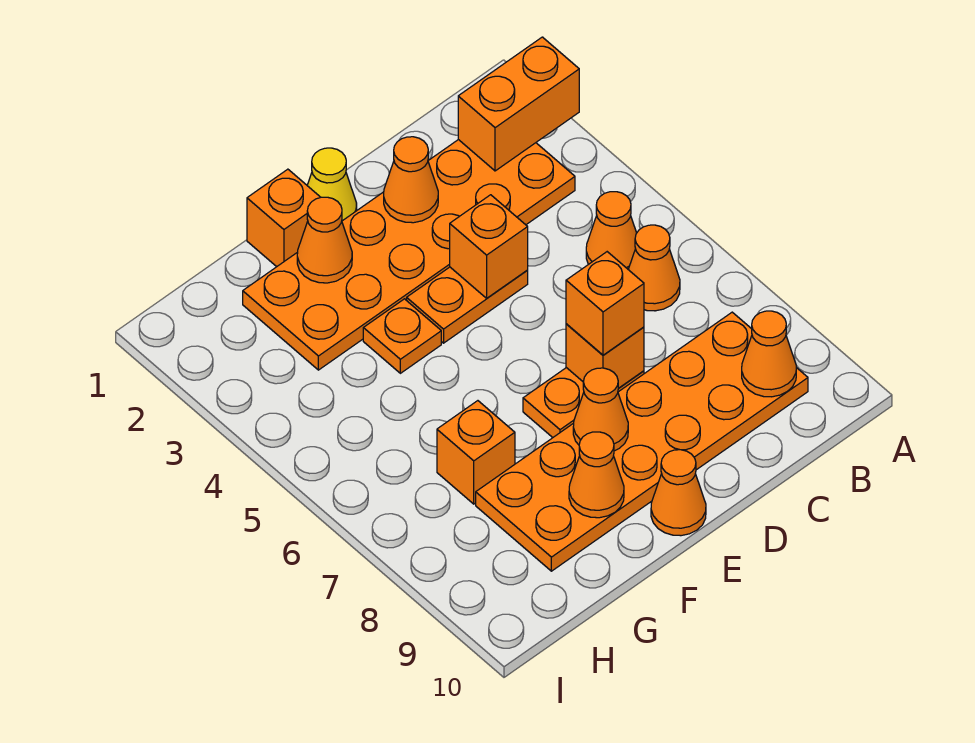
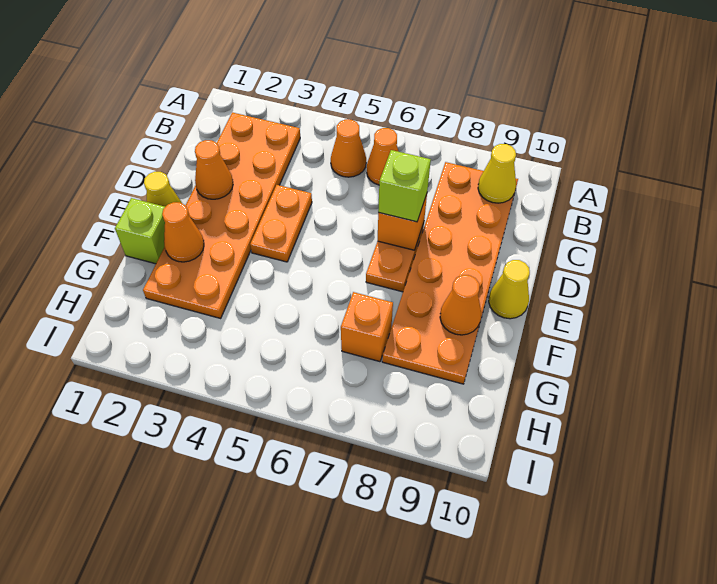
orange 1x2 brick [458,37,579,171] -> none
orange 1x1 cone [742,311,796,397] -> yellow 1x1 cone [478,144,516,203]
orange 1x1 brick [450,195,528,298] -> none
orange 1x1 brick [566,252,644,355] -> lime 1x1 brick [378,150,431,222]
orange 1x1 cone [573,368,628,451] -> none
orange 1x1 cone [651,450,706,536] -> yellow 1x1 cone [489,260,530,319]
orange 1x1 brick [247,169,321,267] -> lime 1x1 brick [115,198,165,264]
orange 1x1 plate [363,299,441,373] -> none

